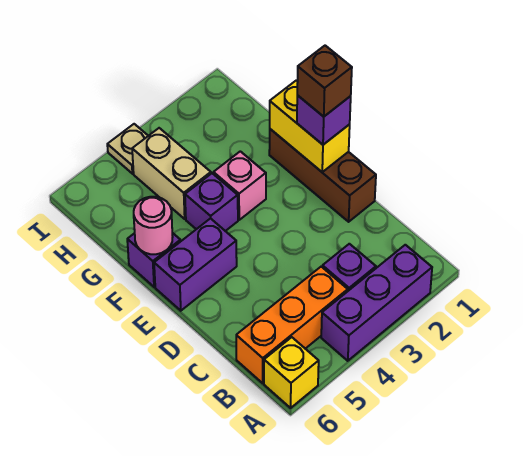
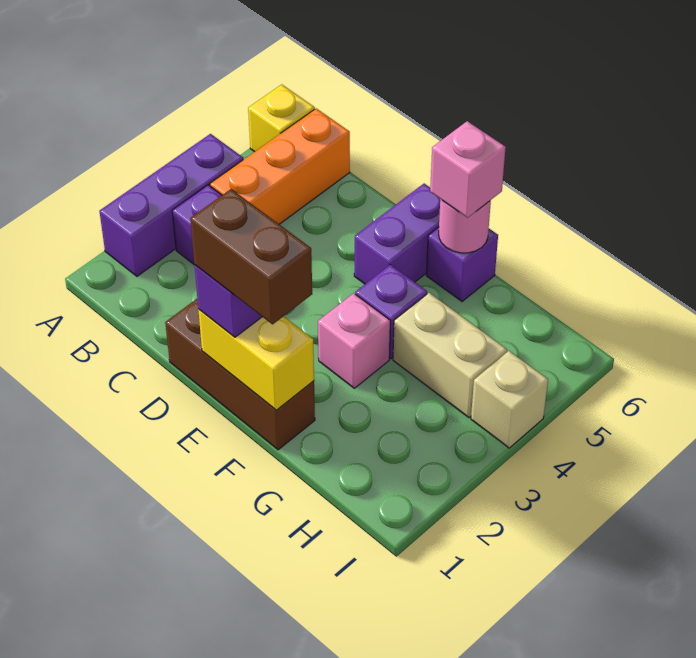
brown 1x1 brick [297,46,352,117] -> brown 1x2 brick [190,189,312,324]
none -> pink 1x1 brick [430,121,506,218]
tan 1x1 plate [107,124,148,174] -> tan 1x1 brick [471,351,548,448]

